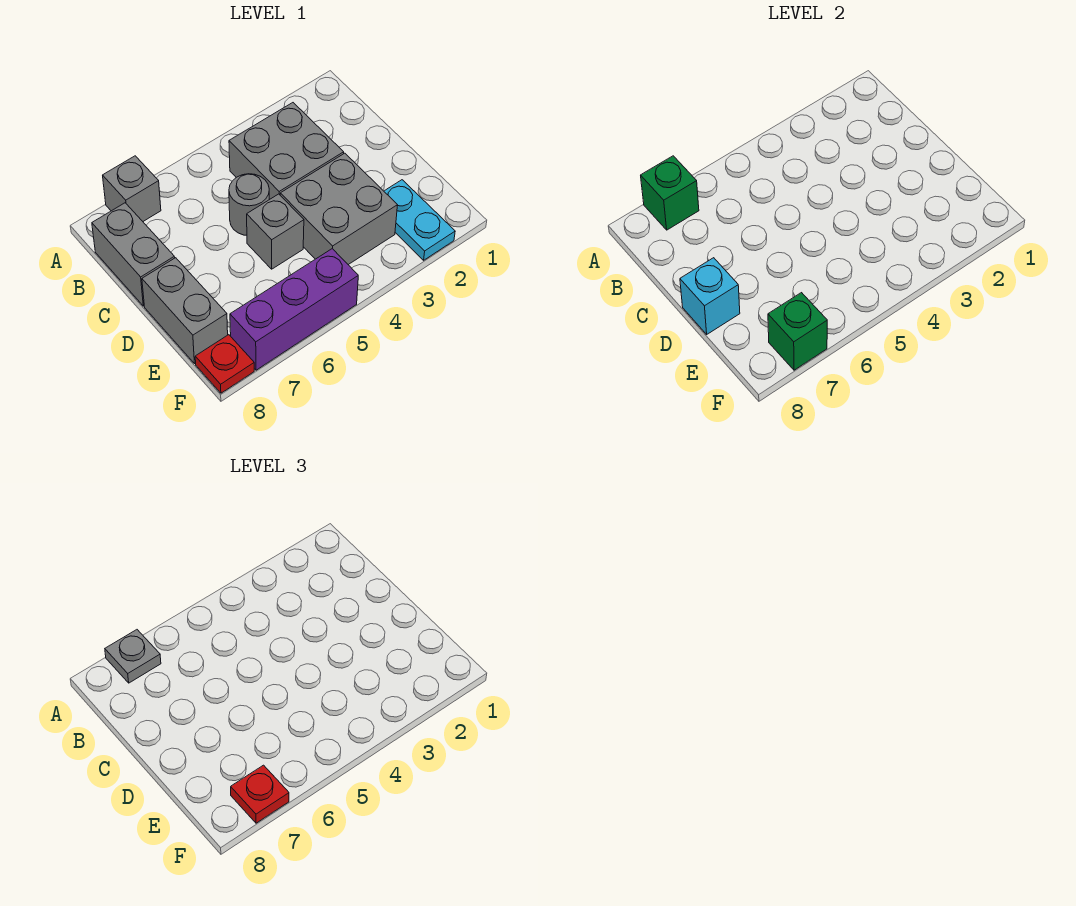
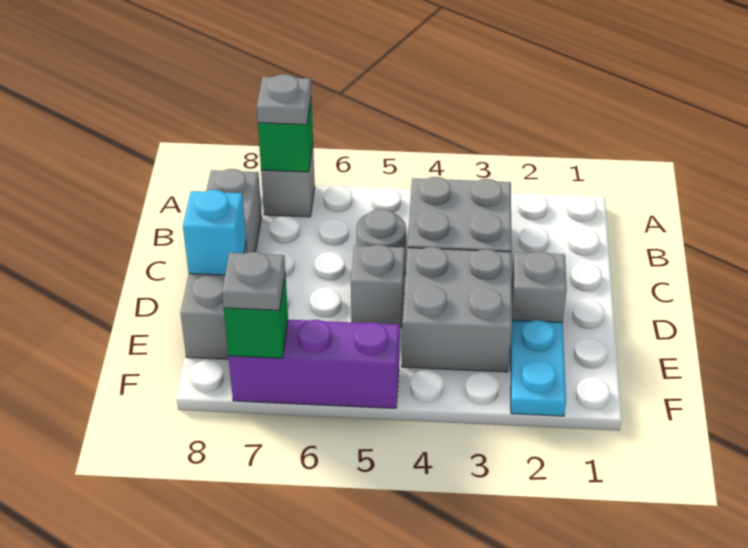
none -> grey 1x1 brick [512,251,567,322]
red 1x1 plate [231,765,289,823] -> grey 1x1 plate [222,252,285,310]
red 1x1 plate [195,335,254,393] -> none

